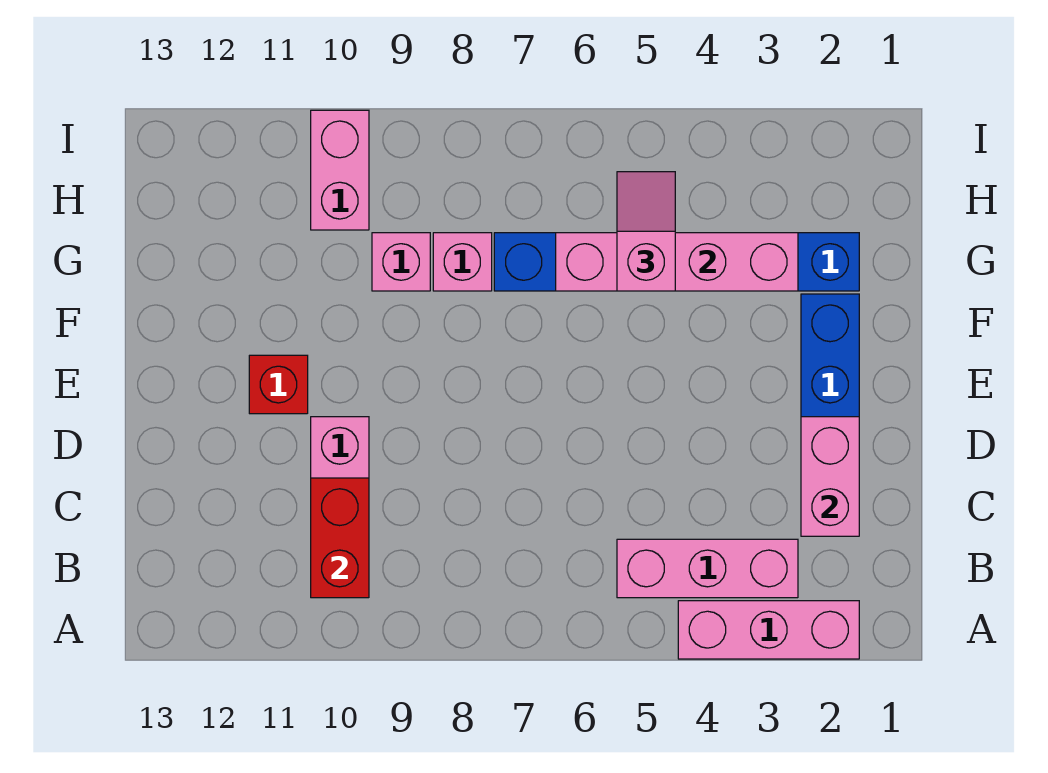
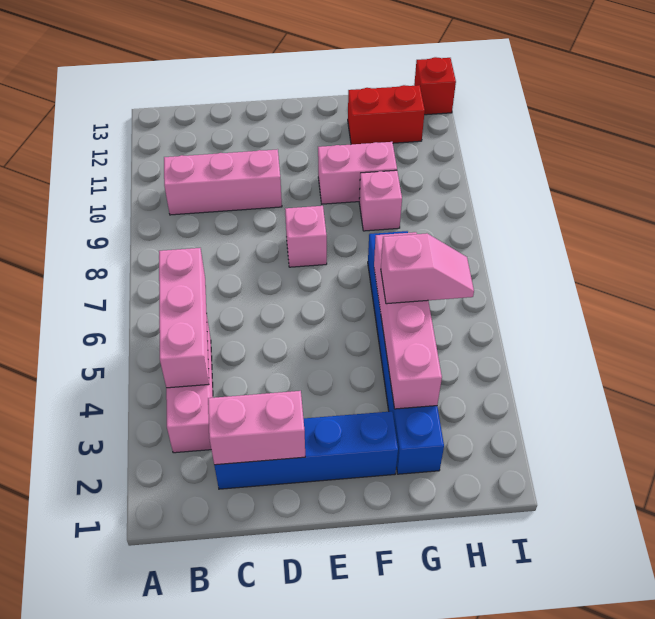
pink 1x3 brick [678,601,859,659] -> pink 1x3 brick moved to [159,248,209,388]
red 1x2 brick [311,478,369,598] -> red 1x2 brick moved to [348,85,425,144]
red 1x1 brick [249,355,308,414] -> red 1x1 brick moved to [414,57,456,115]
pink 1x1 brick [433,233,492,291] -> pink 1x1 brick moved to [285,206,327,267]
pink 1x2 brick [311,110,369,230] -> pink 1x2 brick moved to [318,142,397,204]

